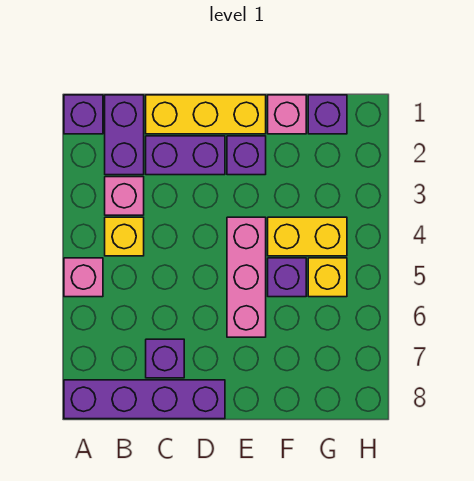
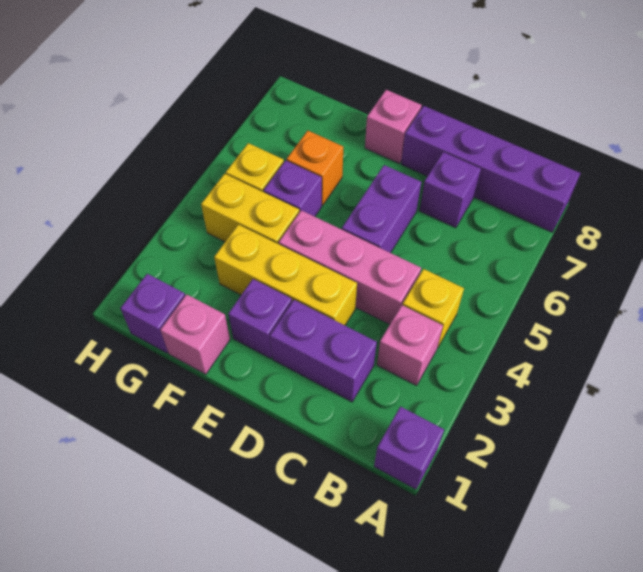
pink 1x1 brick [64,258,103,297] -> pink 1x1 brick moved to [365,90,422,163]
purple 1x2 brick [105,95,144,175] -> purple 1x2 brick moved to [342,165,421,253]
yellow 1x3 brick [146,95,266,134] -> yellow 1x3 brick moved to [214,224,357,325]
pink 1x3 brick [227,217,266,337] -> pink 1x3 brick turned to [279,210,421,324]
none -> orange 1x1 brick [287,131,343,205]

